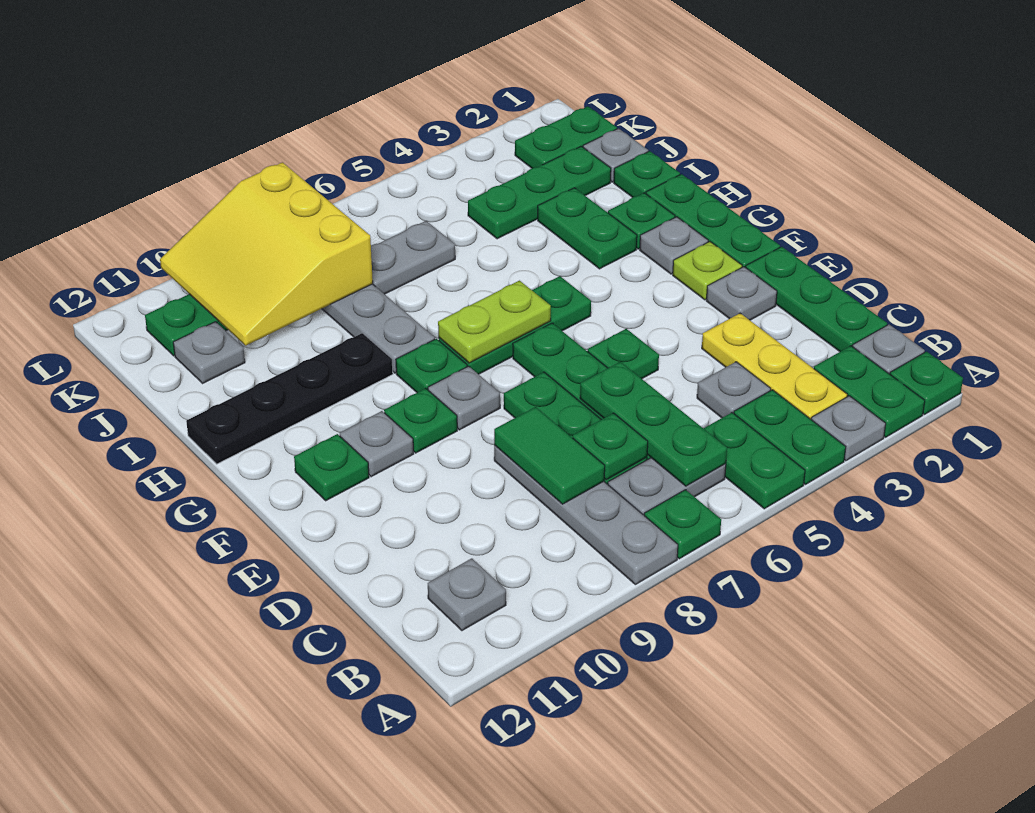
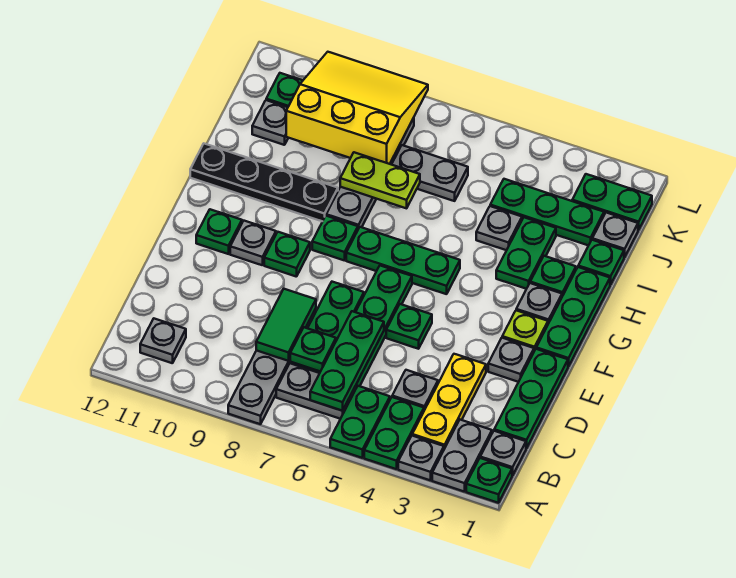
green 1x2 plate [814,346,925,437] -> grey 1x2 plate [432,420,492,492]
green 1x1 plate [644,490,721,559] -> none
grey 1x1 plate [428,366,500,430] -> grey 1x1 plate moved to [476,206,522,250]
lime 1x2 plate [438,281,551,363] -> lime 1x2 plate moved to [340,152,420,208]
yellow 3x3 slope [160,162,373,345] -> yellow 3x3 slope turned to [286,52,428,164]

